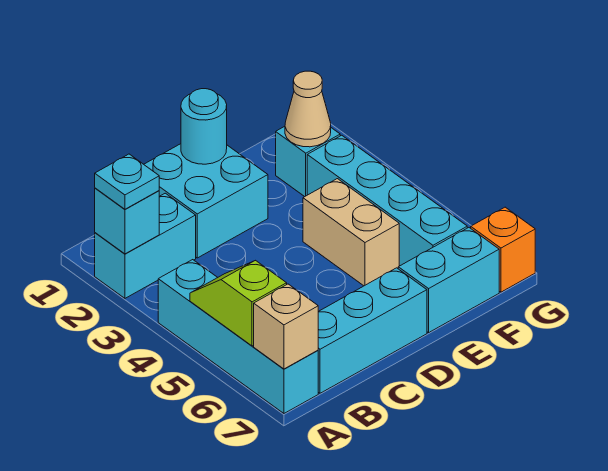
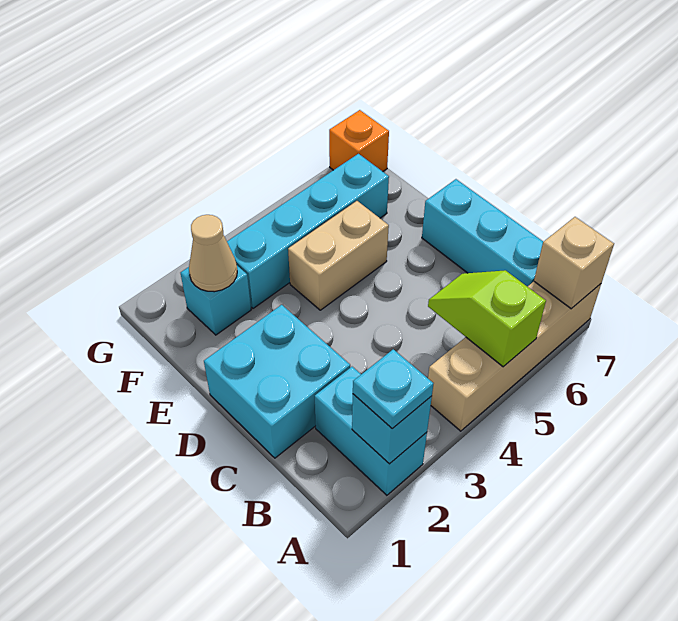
cyan 1x4 brick [158,260,318,413] -> tan 1x4 brick [428,282,601,431]
lime 1x2 slope [190,260,287,346] -> lime 1x2 slope turned to [428,270,546,367]
cyan 1x1 round brick [181,89,227,164] -> none
cyan 1x2 brick [398,228,499,333] -> none

